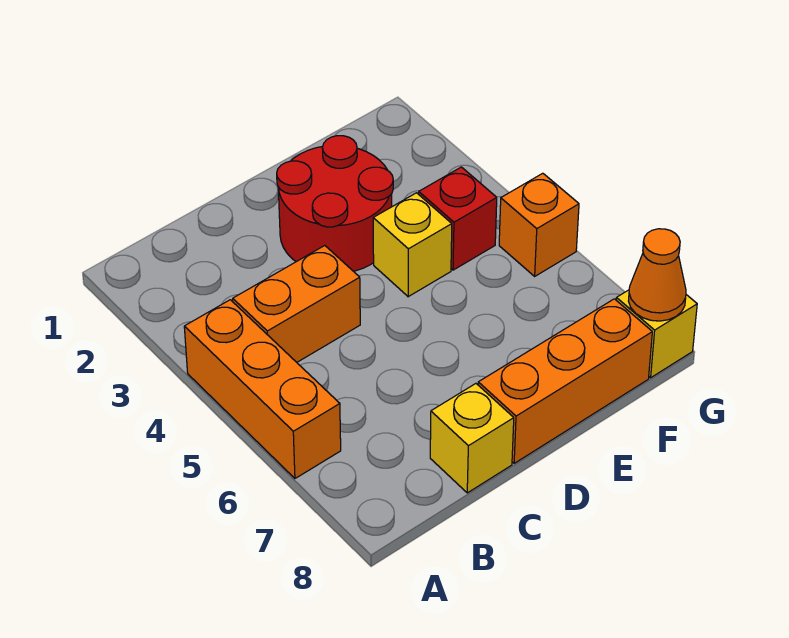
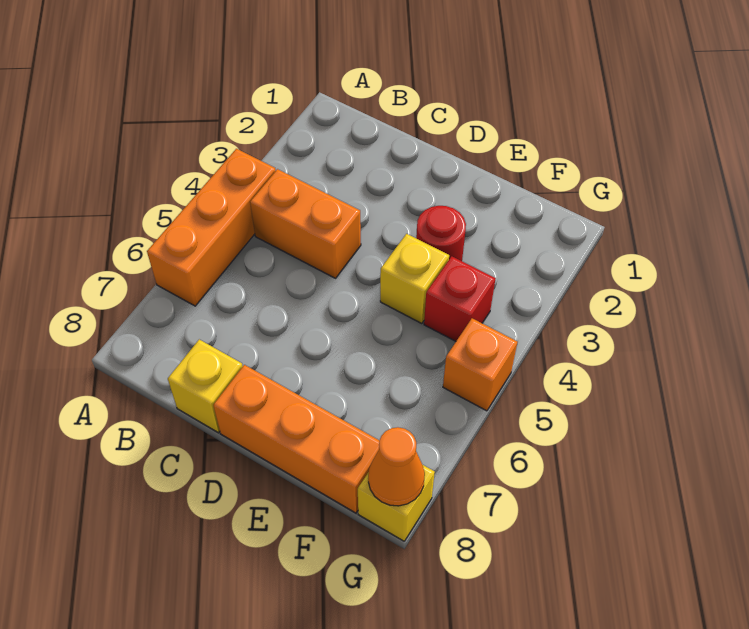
red 2x2 round brick [277,136,393,271] -> red 1x1 round brick [416,206,466,261]

